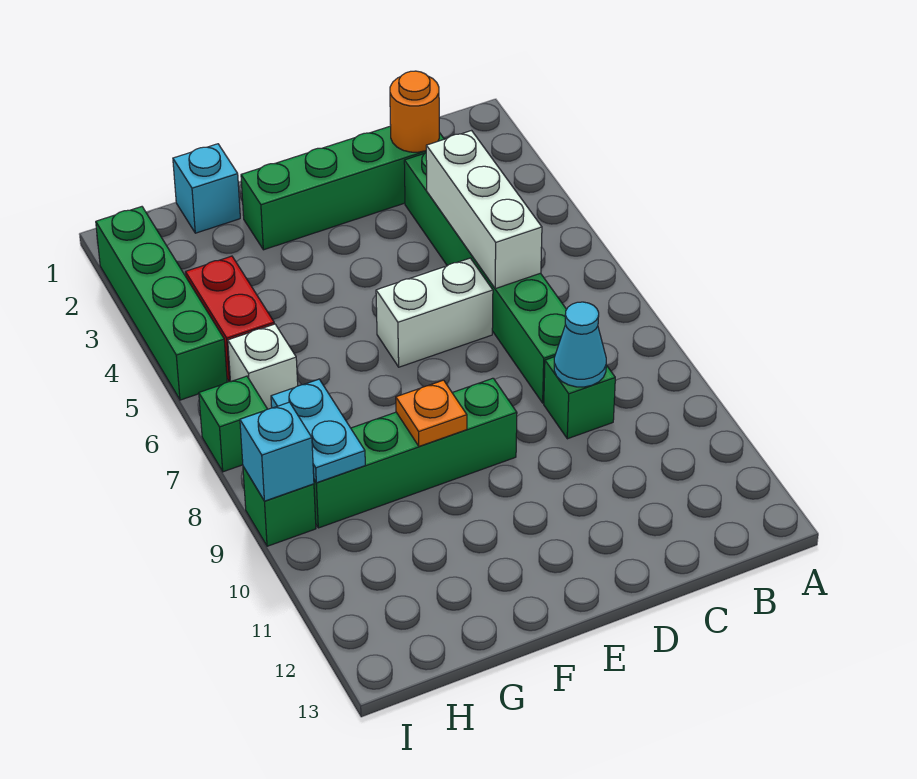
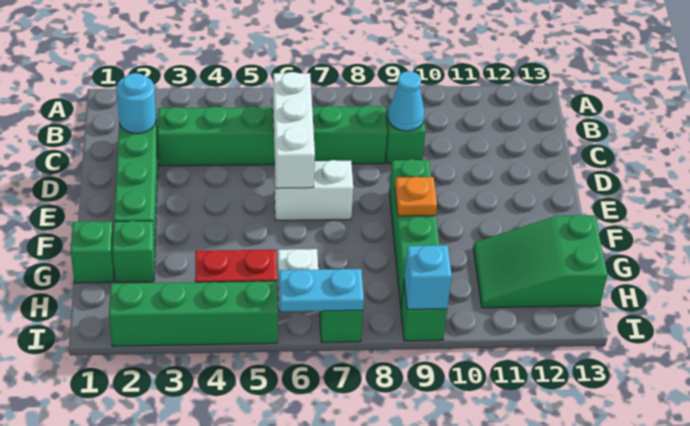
orange 1x1 round brick [390,71,439,152] -> cyan 1x1 round brick [117,73,156,134]
white 1x3 brick [426,131,542,289] -> white 1x3 brick turned to [273,72,315,188]
white 1x2 brick [376,258,493,367] -> white 1x2 brick turned to [274,160,353,220]
cyan 1x1 brick [173,144,240,233] -> green 1x1 brick [71,221,114,283]
none -> green 1x1 brick [112,221,155,282]
none -> green 2x3 slope [473,215,607,308]
cyan 1x2 plate [271,379,365,483] -> cyan 1x2 plate moved to [279,269,364,312]

